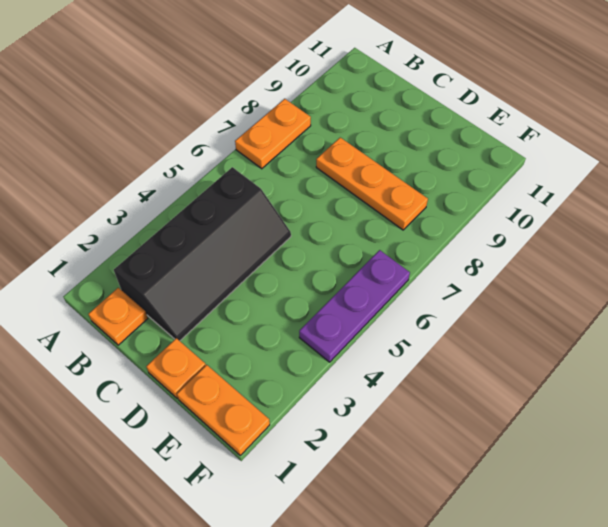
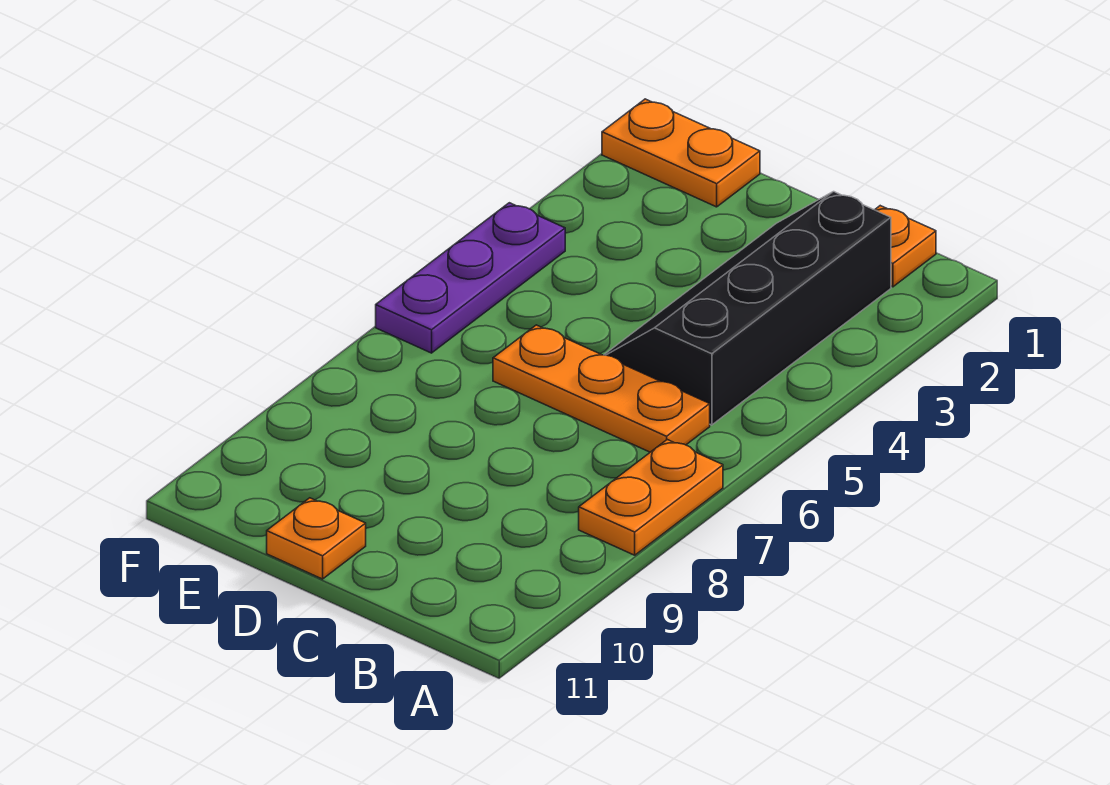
orange 1x3 plate [316,138,428,230] -> orange 1x3 plate moved to [493,325,710,452]
orange 1x1 plate [146,338,206,399] -> orange 1x1 plate moved to [267,498,366,579]

